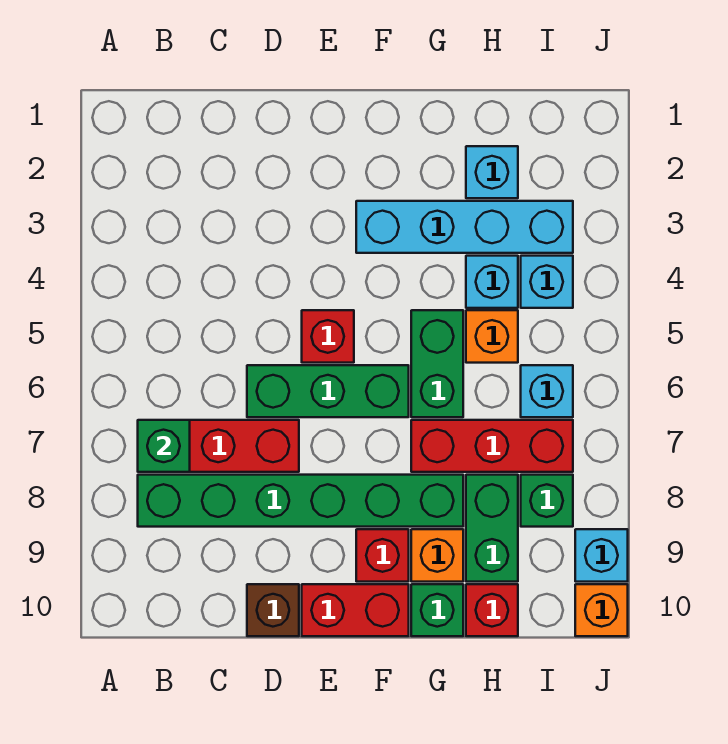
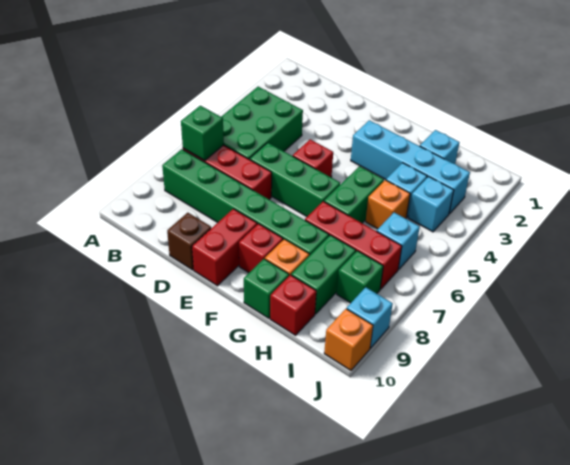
none -> green 2x3 brick [221,87,303,159]
red 1x2 brick [302,584,409,636] -> red 1x2 brick turned to [192,209,257,286]

